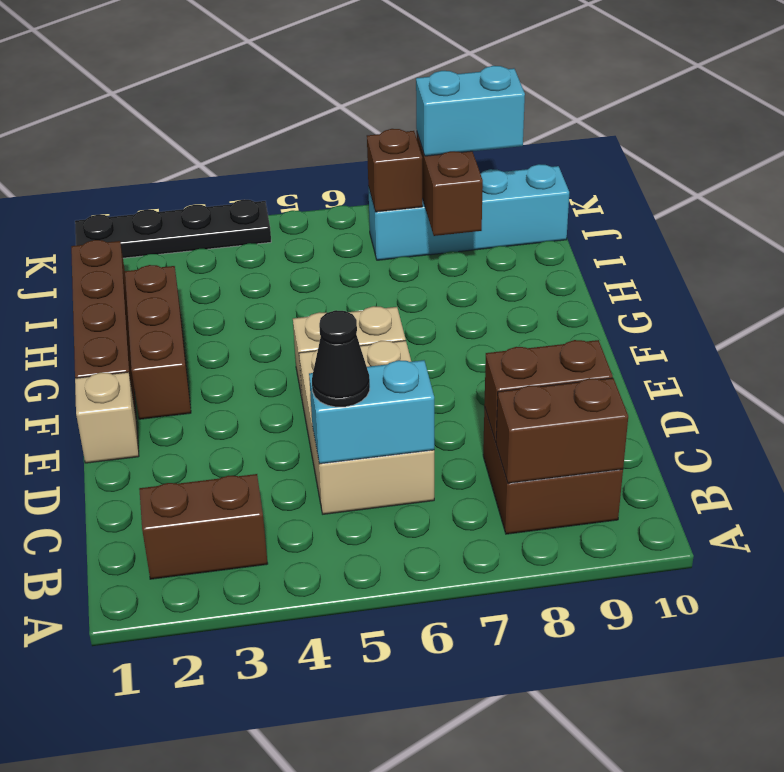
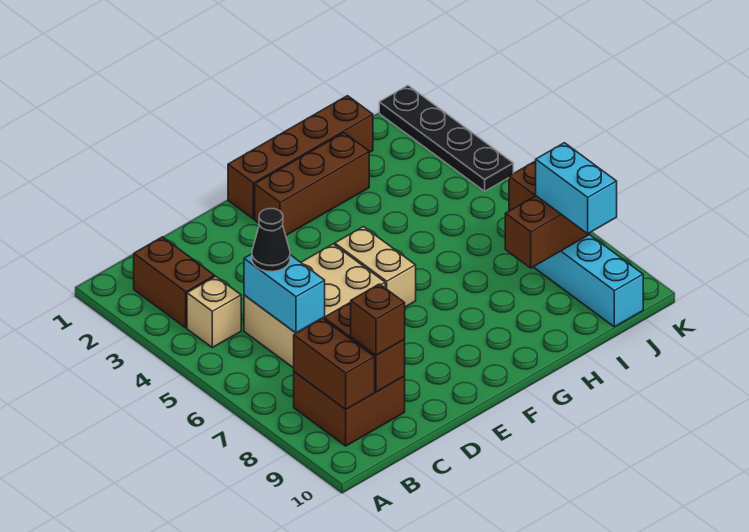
none -> brown 1x1 brick [351,284,405,355]
tan 1x1 brick [75,372,139,463] -> tan 1x1 brick moved to [187,276,241,348]

